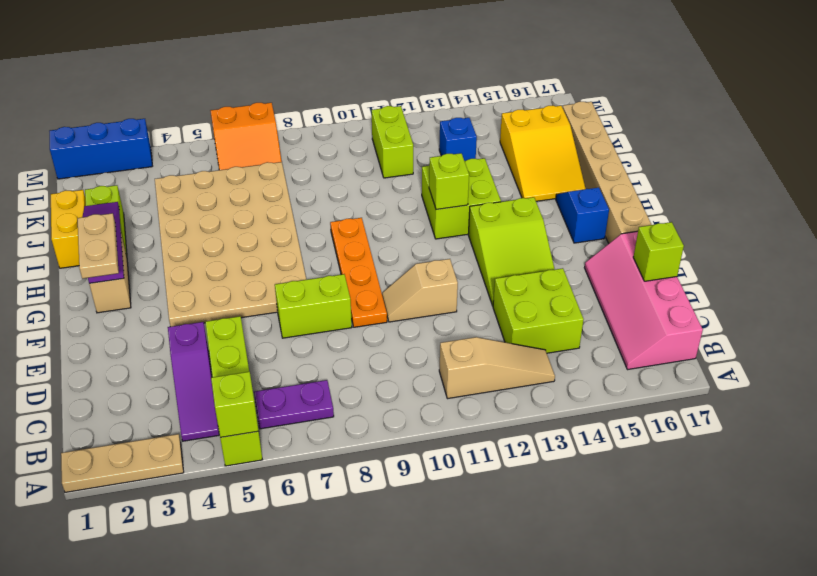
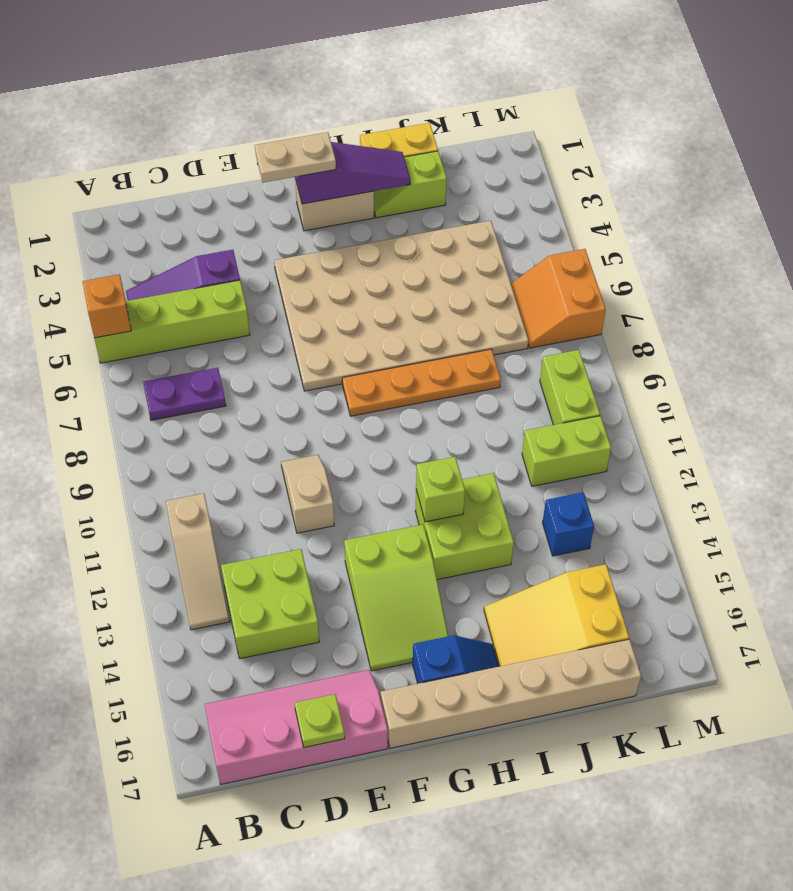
tan 1x3 plate [61,434,184,492] -> none
lime 1x1 brick [211,372,258,438] -> orange 1x1 brick [83,274,131,338]
purple 1x2 plate [254,380,334,429] -> purple 1x2 plate turned to [143,368,226,420]
lime 1x1 brick [633,222,684,281] -> lime 1x1 plate [295,694,345,748]
lime 1x2 brick [275,274,352,338] -> lime 1x2 brick moved to [540,350,600,425]
orange 1x4 plate [330,218,387,327] -> orange 1x4 plate moved to [342,349,501,416]
lime 2x3 slope [468,197,555,306] -> lime 2x3 slope turned to [344,525,448,671]
blue 1x3 brick [50,119,152,179] -> none

